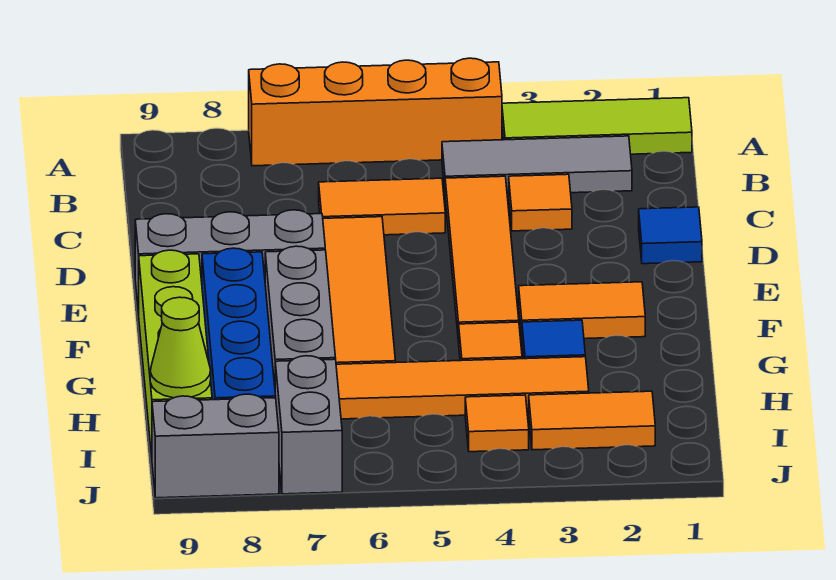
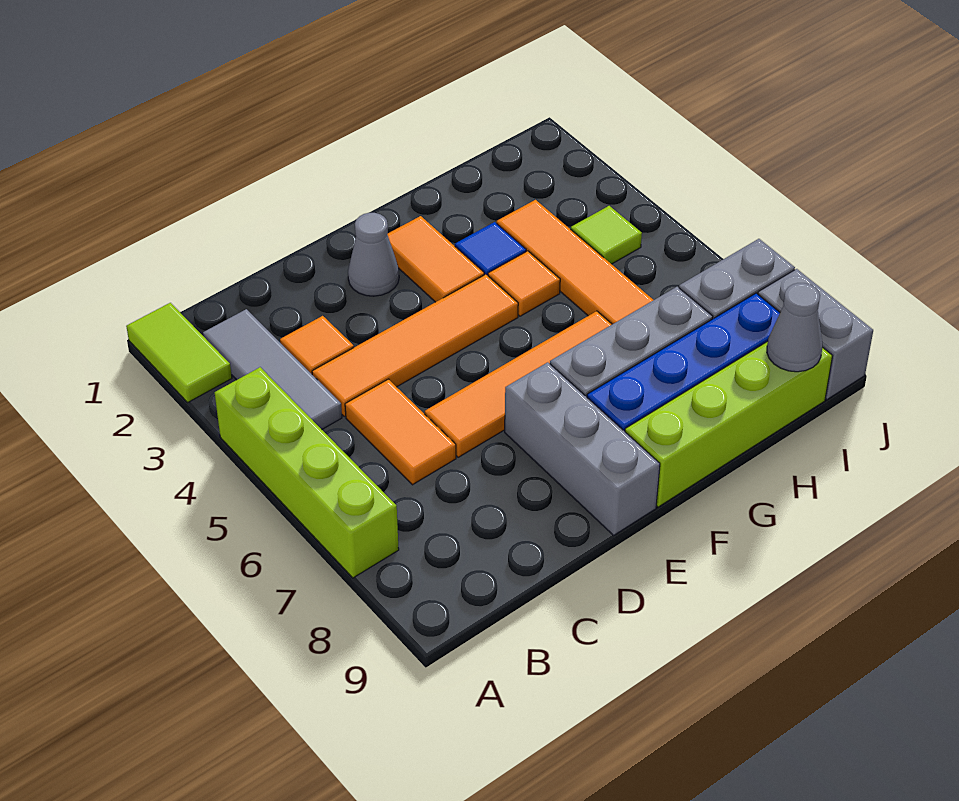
lime 1x3 tile [502,98,692,154] -> lime 1x2 tile [126,303,232,403]
orange 1x4 brick [249,58,502,166] -> lime 1x4 brick [215,367,399,578]
blue 1x1 tile [639,207,702,264] -> none
none -> grey 1x1 cone [348,213,399,296]
orange 1x2 tile [529,391,655,450] -> none
orange 1x1 tile [465,395,529,452] -> lime 1x1 tile [571,206,642,264]
lime 1x1 cone [150,297,211,398] -> grey 1x1 cone [767,283,822,372]

